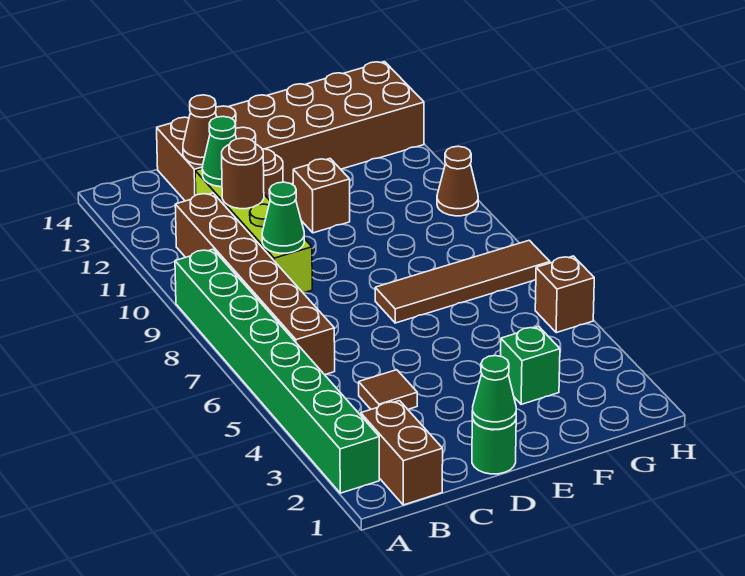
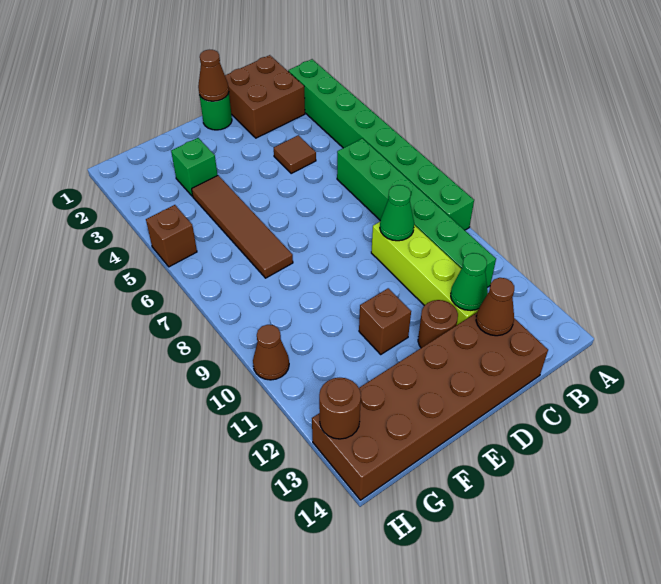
brown 1x2 brick [361,401,443,505] -> brown 2x2 brick [225,55,305,138]
brown 1x6 brick [175,193,335,375] -> green 1x6 brick [337,138,496,287]
brown 1x1 round brick [222,138,264,209] -> brown 1x1 round brick moved to [319,378,361,439]
green 1x1 cone [472,356,516,429] -> brown 1x1 cone [198,50,229,101]
brown 1x4 tile [375,240,550,323] -> brown 1x4 tile turned to [192,175,293,278]

